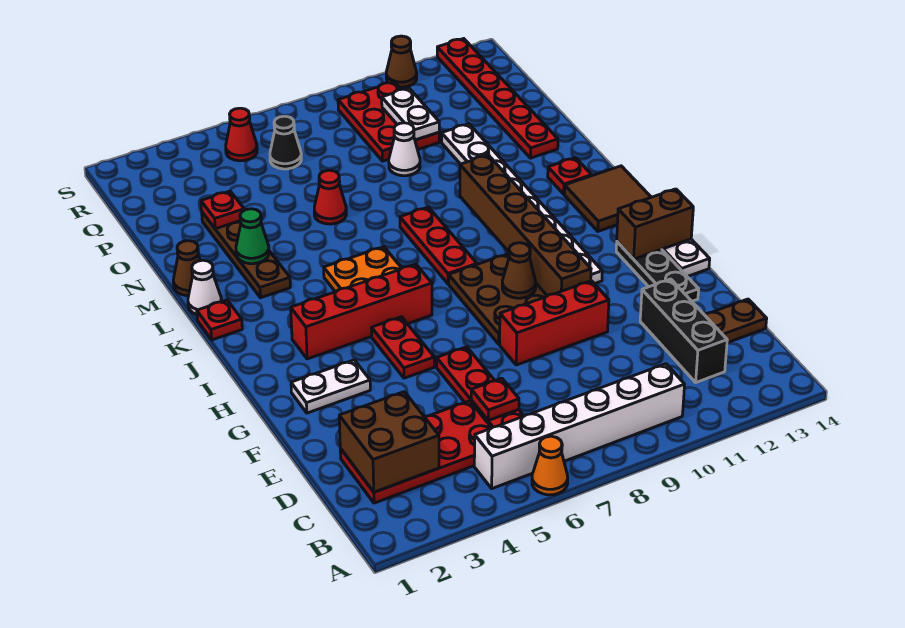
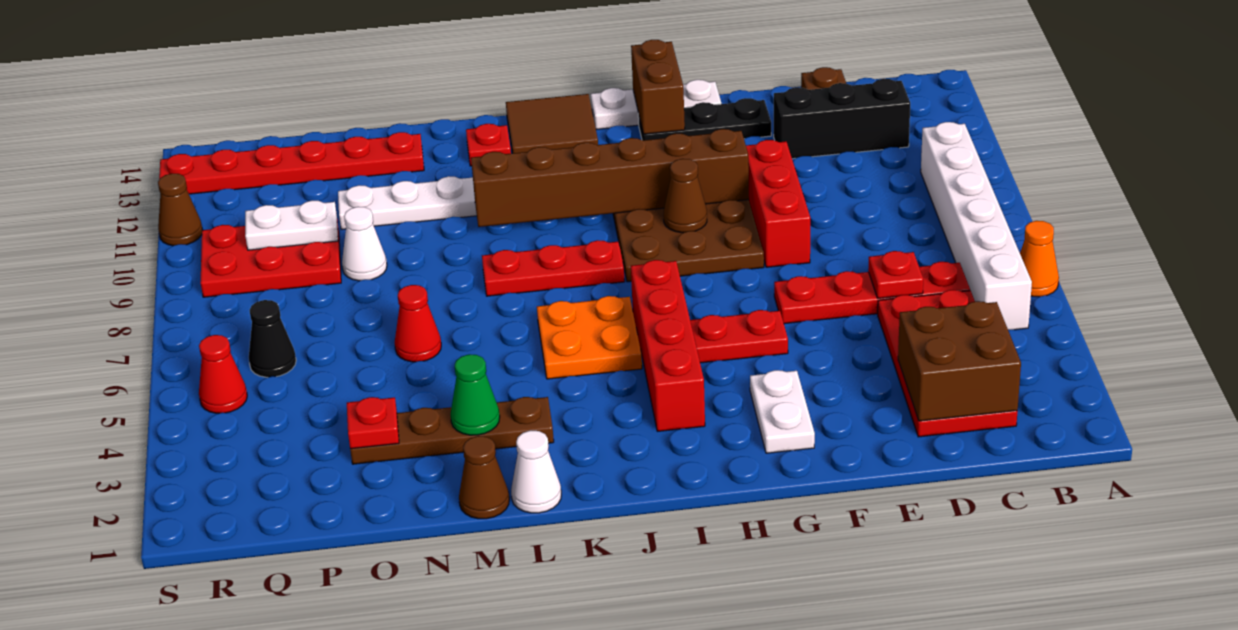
red 1x1 plate [197,300,242,340] -> none

